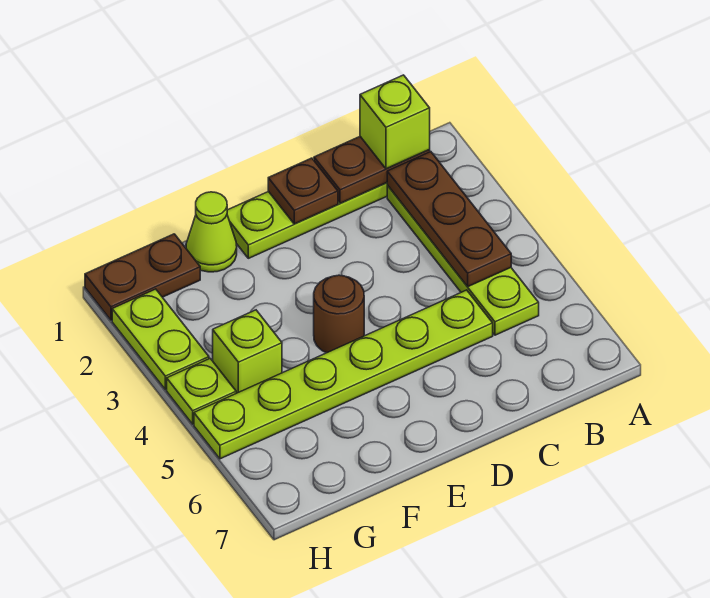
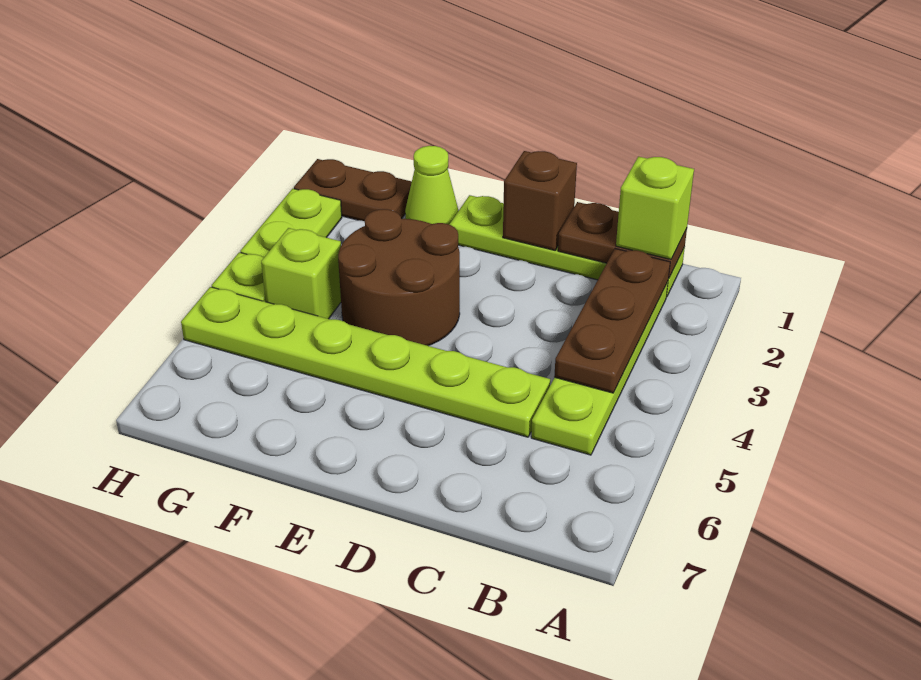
brown 1x1 plate [268,158,338,224] -> brown 1x1 brick [503,151,577,250]
brown 1x1 round brick [314,275,364,353] -> brown 2x2 round brick [338,209,460,346]

